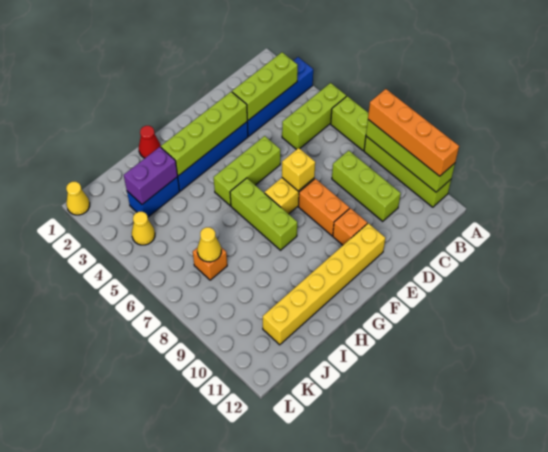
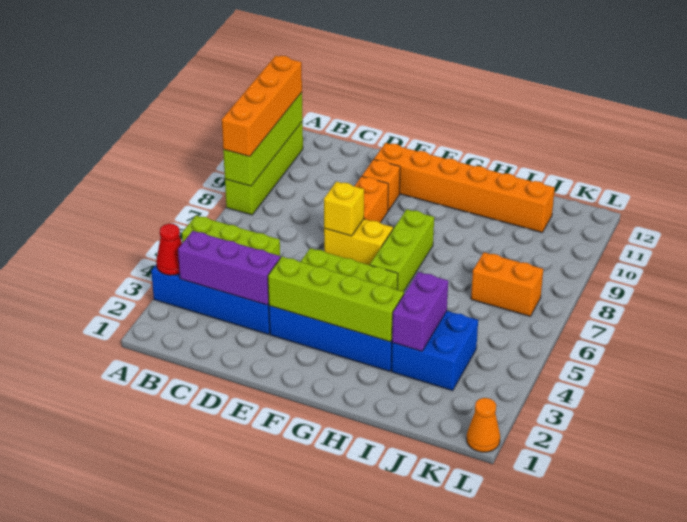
lime 1x2 brick [331,96,369,151] -> none
lime 1x3 brick [232,52,298,120] -> purple 1x3 brick [178,231,280,305]
lime 1x3 brick [332,151,401,221] -> none
yellow 1x6 brick [263,223,385,345] -> orange 1x6 brick [374,143,555,232]
red 1x1 cone [139,126,161,158] -> red 1x1 cone moved to [156,224,182,275]
blue 1x2 brick [127,177,180,217] -> blue 2x2 brick [391,311,478,391]
purple 1x2 brick [124,147,178,204] -> purple 1x2 brick turned to [392,272,448,351]
orange 1x1 brick [193,247,227,280] -> orange 1x2 brick [471,252,543,316]
yellow 1x1 cone [197,227,221,262] -> none
yellow 1x1 cone [132,212,155,245] -> none
yellow 1x1 cone [66,182,90,215] -> orange 1x1 cone [467,398,500,452]

